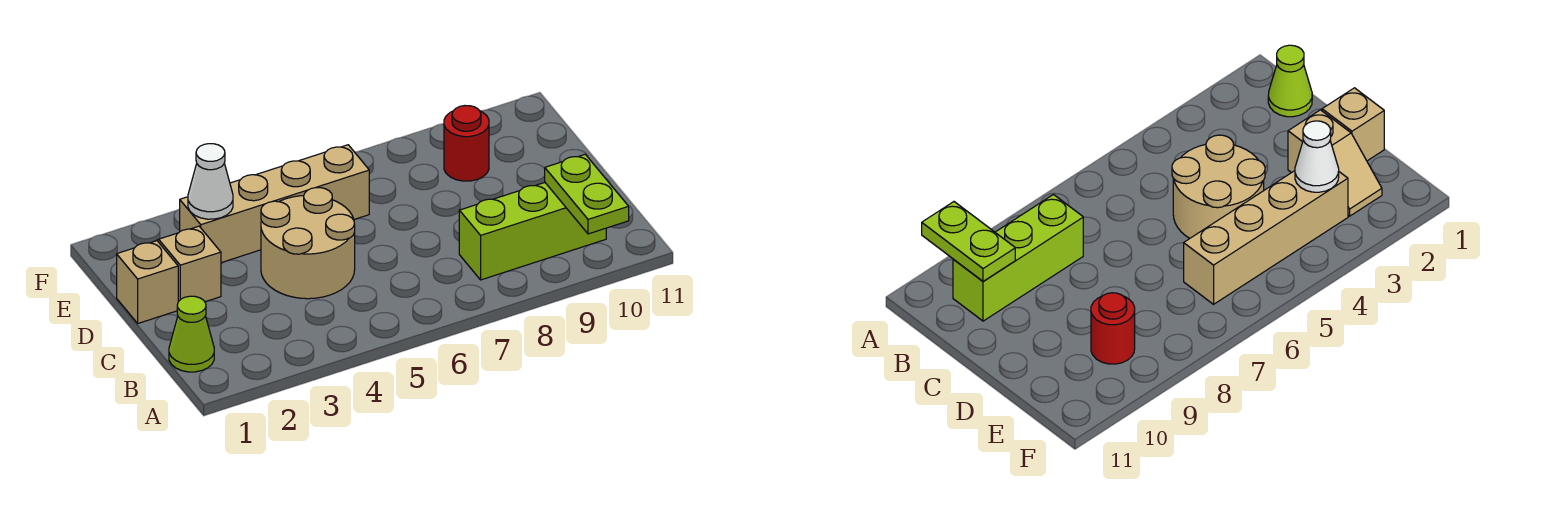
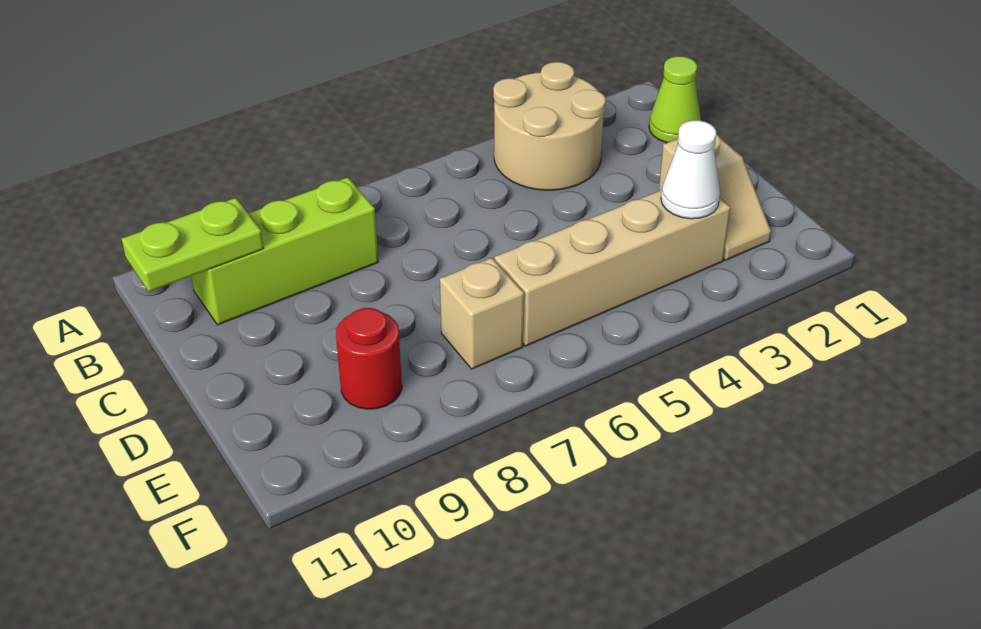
lime 1x2 plate [545,154,629,234] -> lime 1x2 plate turned to [122,198,264,292]
tan 2x2 round brick [261,188,355,299] -> tan 2x2 round brick moved to [493,62,606,190]
tan 1x1 brick [117,241,178,323] -> tan 1x1 brick moved to [440,258,524,369]

